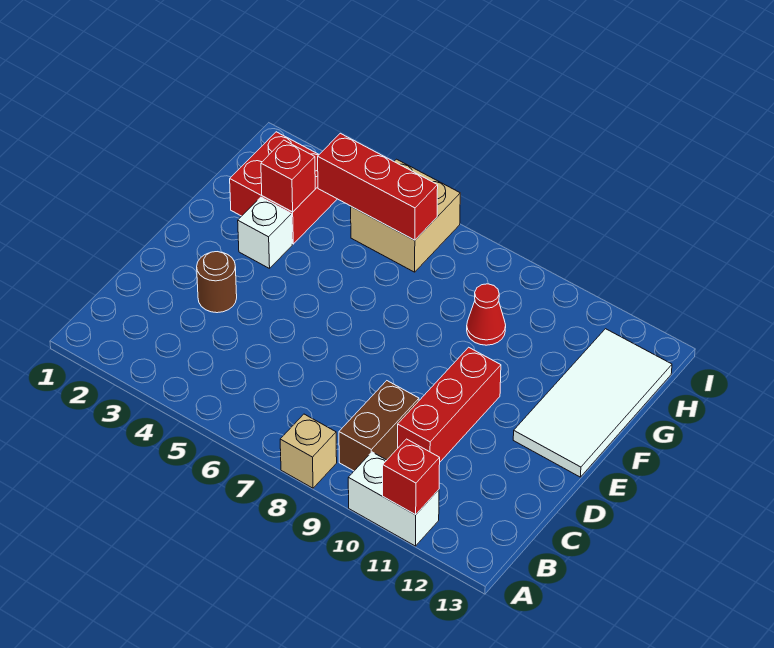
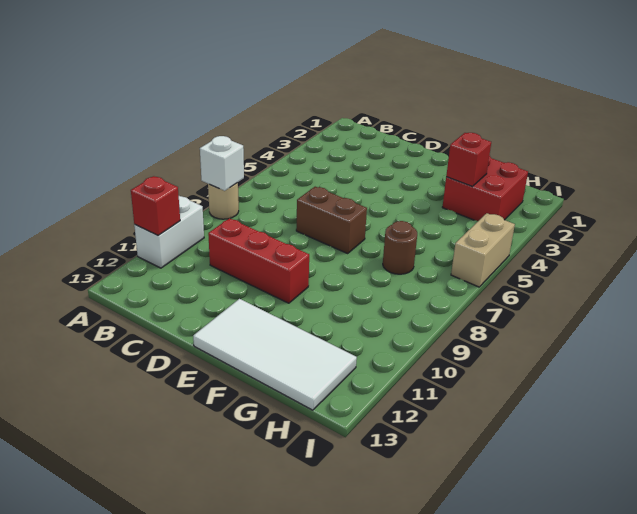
tan 1x1 brick [280,414,337,488] -> tan 1x1 round brick [208,182,239,219]
brown 1x2 brick [339,381,419,471] -> brown 1x2 brick moved to [296,187,367,253]
brown 1x1 round brick [197,252,237,313] -> brown 1x1 round brick moved to [383,221,417,274]
white 1x1 brick [238,197,292,269] -> white 1x1 brick moved to [200,136,244,191]
red 1x1 cone [467,284,506,345] -> none
red 1x3 brick [318,133,438,240] -> none
tan 2x2 brick [351,159,460,272] -> tan 1x2 brick [451,213,515,287]

